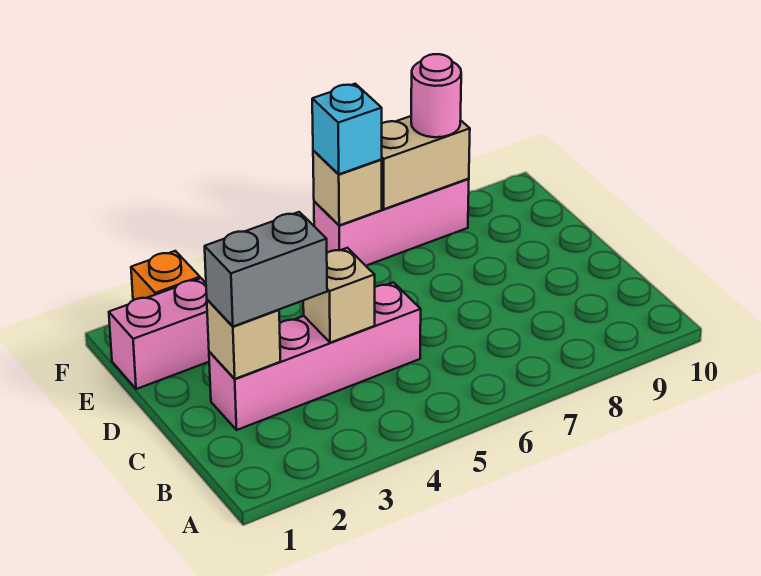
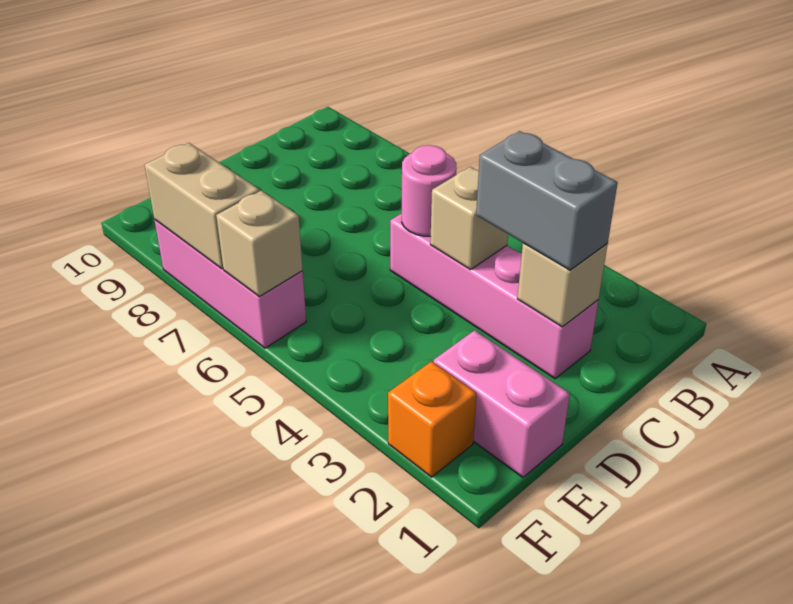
cyan 1x1 brick [312,84,382,174] -> none
pink 1x1 round brick [411,54,461,137] -> pink 1x1 round brick moved to [402,145,456,236]

